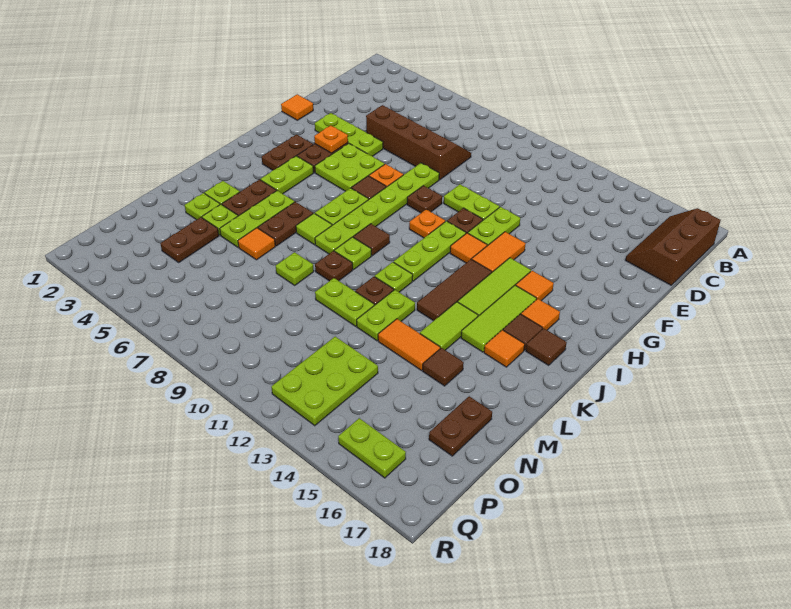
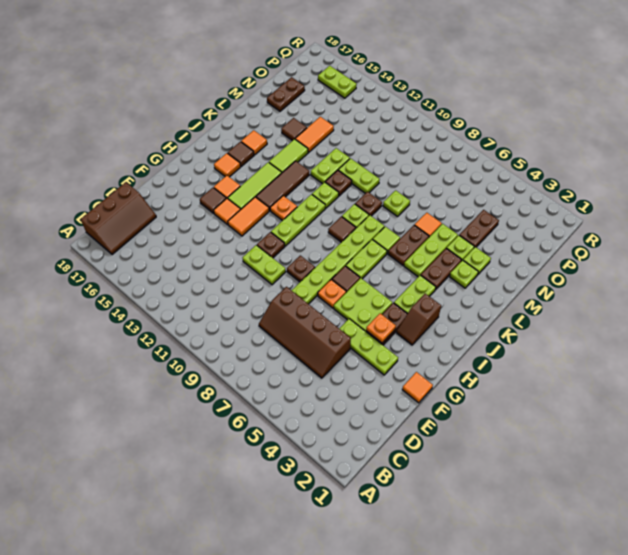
lime 1x2 plate [468,207,520,246] -> none
brown 1x2 plate [262,135,313,170] -> brown 1x2 slope [396,294,441,345]
orange 1x1 plate [409,209,445,238] -> orange 1x1 plate moved to [270,196,297,221]
orange 1x1 tile [450,233,487,263] -> orange 1x1 tile moved to [214,199,241,225]
lime 1x3 tile [461,285,537,352] -> none
brown 1x1 tile [526,328,567,365] -> brown 1x1 tile moved to [200,188,226,213]
orange 1x2 tile [378,319,440,371] -> orange 1x2 tile turned to [295,117,334,152]
lime 2x3 plate [271,337,378,426] -> none

